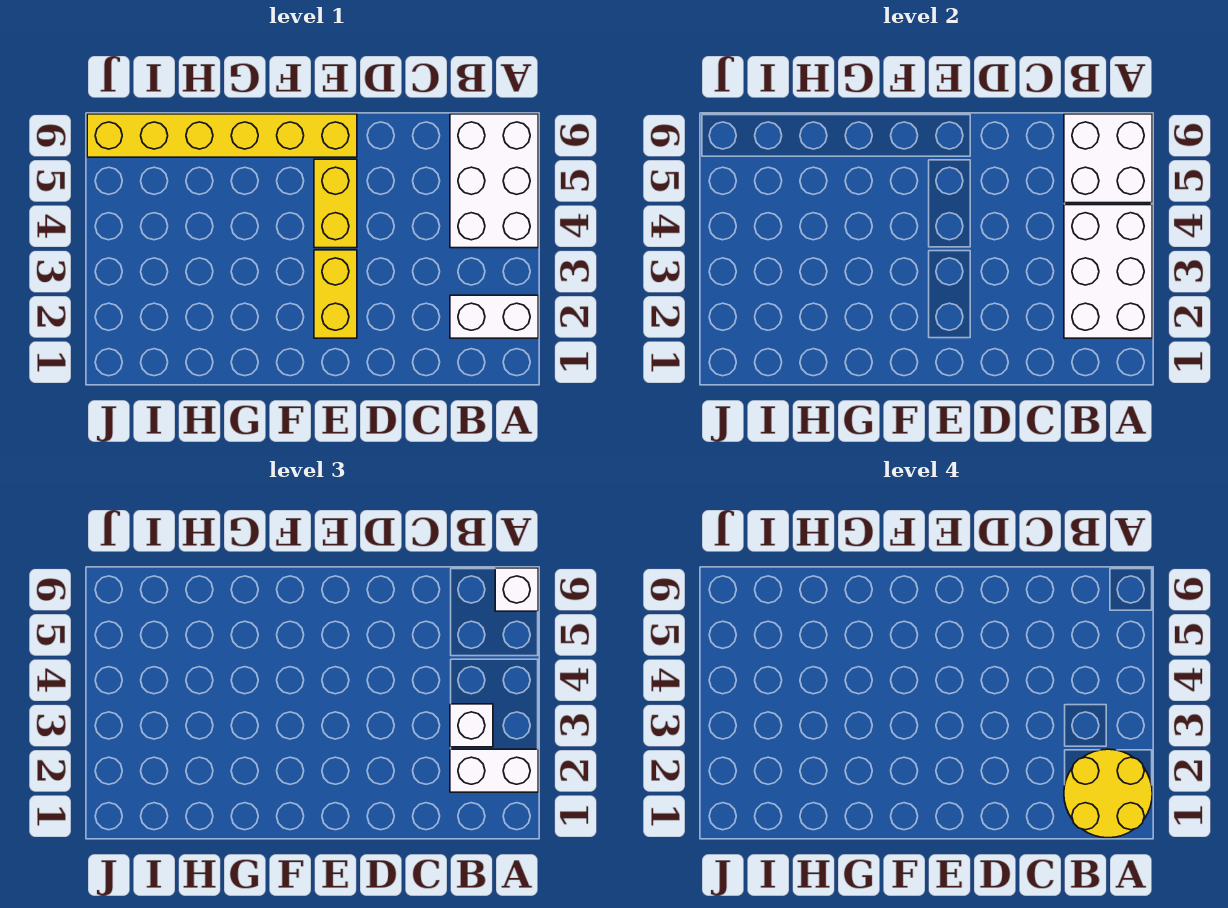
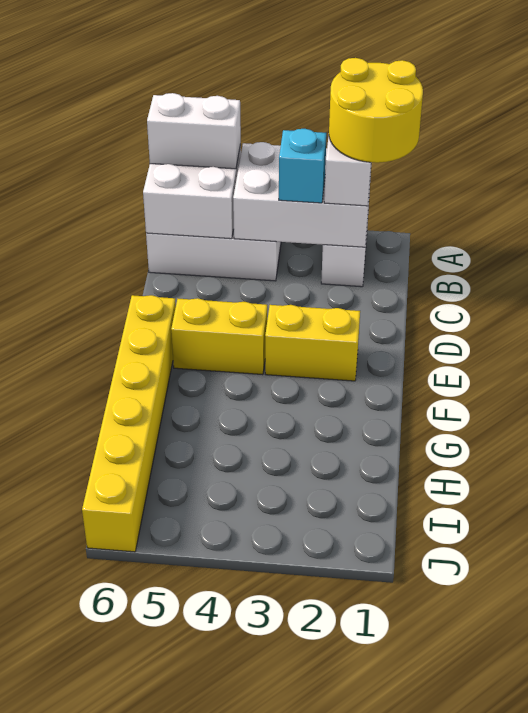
white 1x1 brick [495,568,538,611] -> white 1x2 brick [147,93,241,169]
white 1x1 brick [450,704,493,747] -> cyan 1x1 brick [279,129,327,203]

